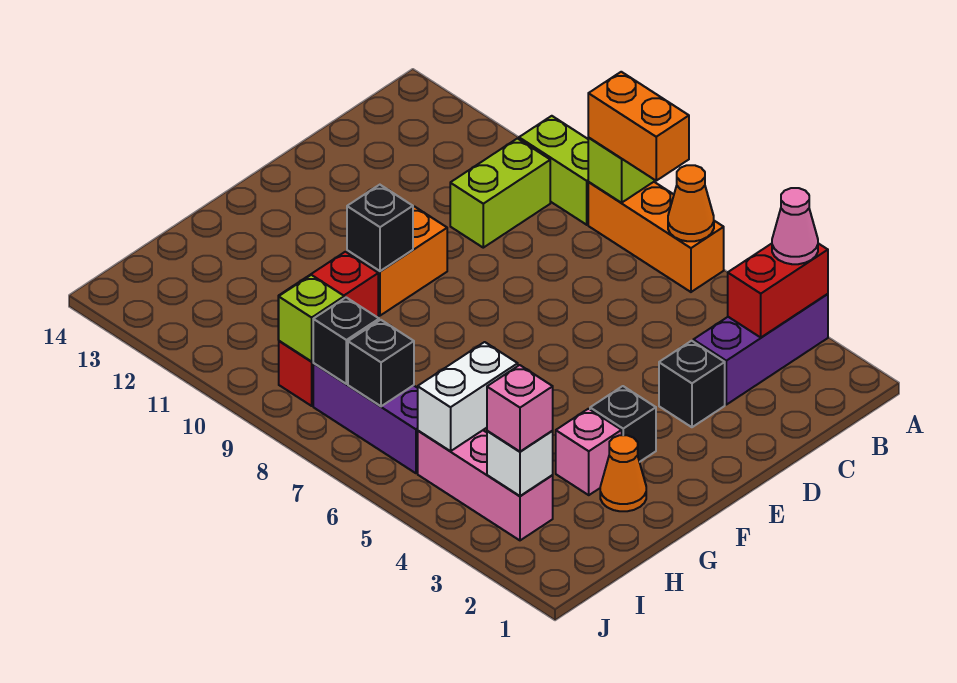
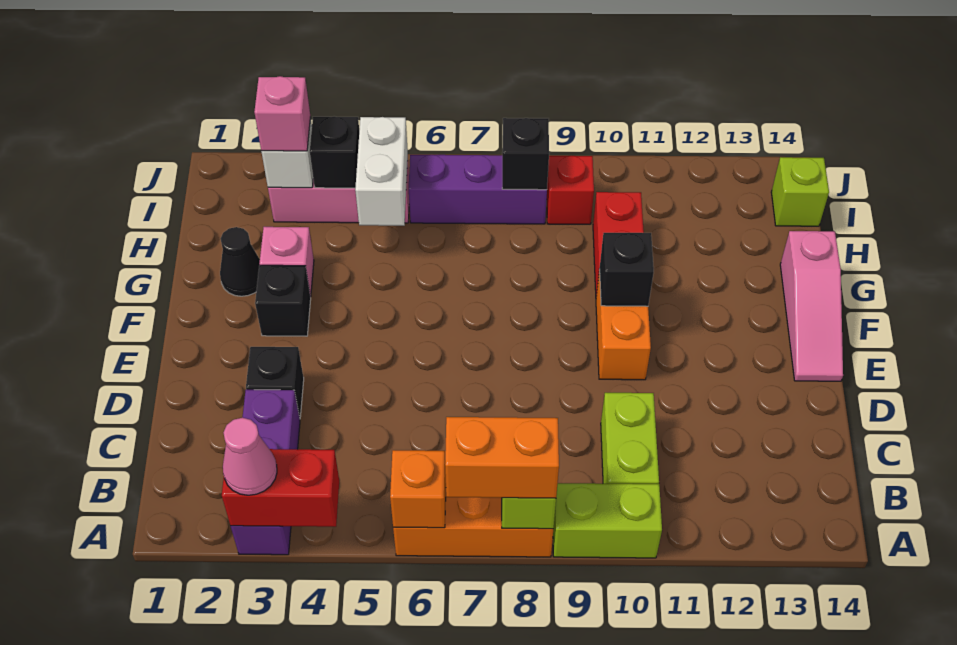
red 1x2 brick [728,243,828,337] -> red 1x2 brick turned to [222,449,339,527]
orange 1x1 cone [668,165,714,241] -> orange 1x1 brick [390,450,446,528]
none -> pink 1x3 slope [780,231,843,381]
orange 1x1 cone [600,435,646,511] -> black 1x1 cone [220,227,260,296]
black 1x1 brick [348,320,414,406] -> black 1x1 brick moved to [310,116,359,188]
lime 1x1 brick [279,275,344,361] -> lime 1x1 brick moved to [771,157,829,226]

